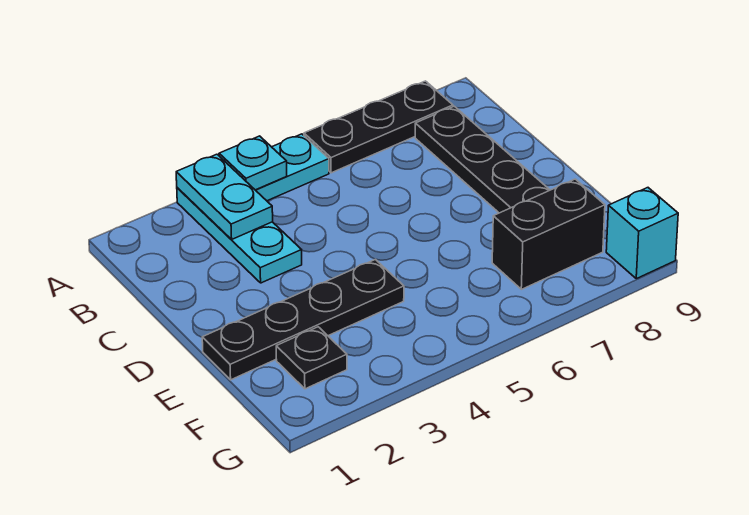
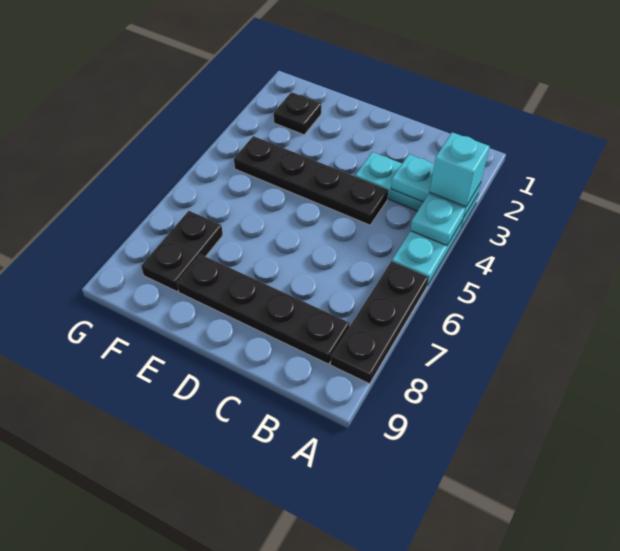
black 1x4 plate [202,259,404,380] -> black 1x4 plate turned to [234,136,388,225]
black 1x2 brick [492,179,605,289] -> black 1x2 plate [141,211,223,291]
cyan 1x1 brick [606,188,678,279] -> cyan 1x1 brick moved to [430,132,490,207]

